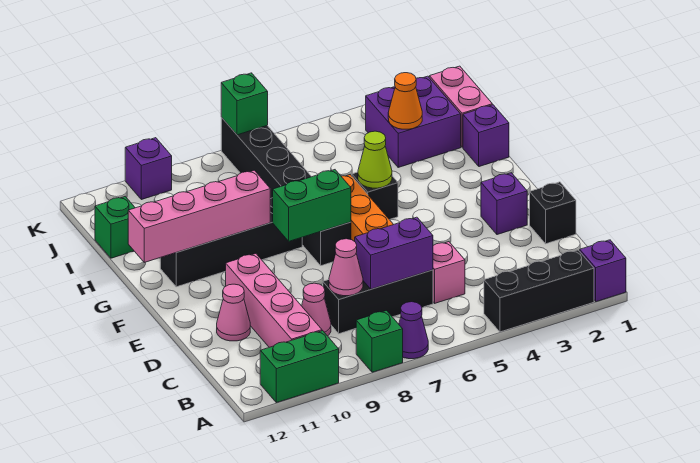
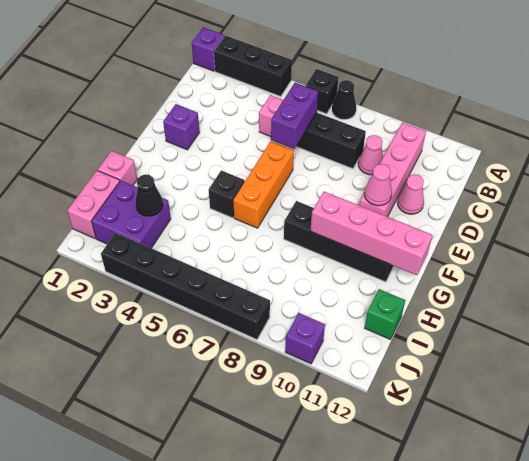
purple 1x1 cone [399,302,428,359] -> black 1x1 cone [332,80,356,119]
green 1x1 brick [356,311,403,372] -> none
green 1x2 brick [260,331,339,403] -> none
purple 1x2 brick [355,217,433,289] -> purple 1x2 brick turned to [271,83,318,149]
pink 1x1 cone [329,239,363,296] -> pink 1x1 cone moved to [364,164,392,206]
black 1x1 brick [530,182,576,244] -> black 1x1 brick moved to [306,69,339,114]
black 1x6 brick [221,117,351,266] -> black 1x6 brick turned to [101,233,270,339]
green 1x2 brick [273,170,351,241] -> none
lime 1x1 cone [358,131,392,188] -> none
purple 1x1 brick [463,105,509,167] -> pink 1x1 brick [98,151,137,185]
orange 1x1 cone [388,73,422,129] -> black 1x1 cone [135,174,163,216]
green 1x1 brick [221,73,268,135] -> none

